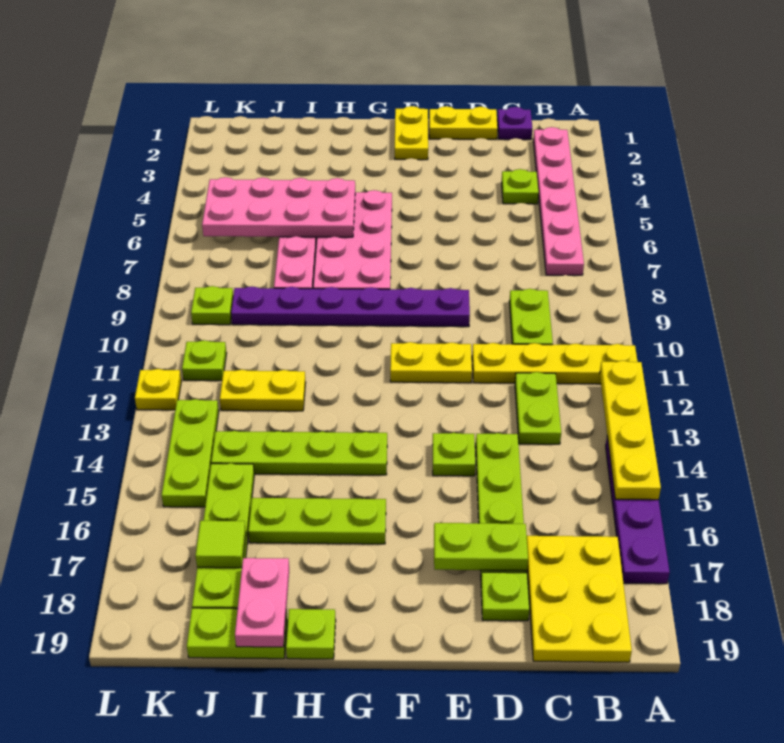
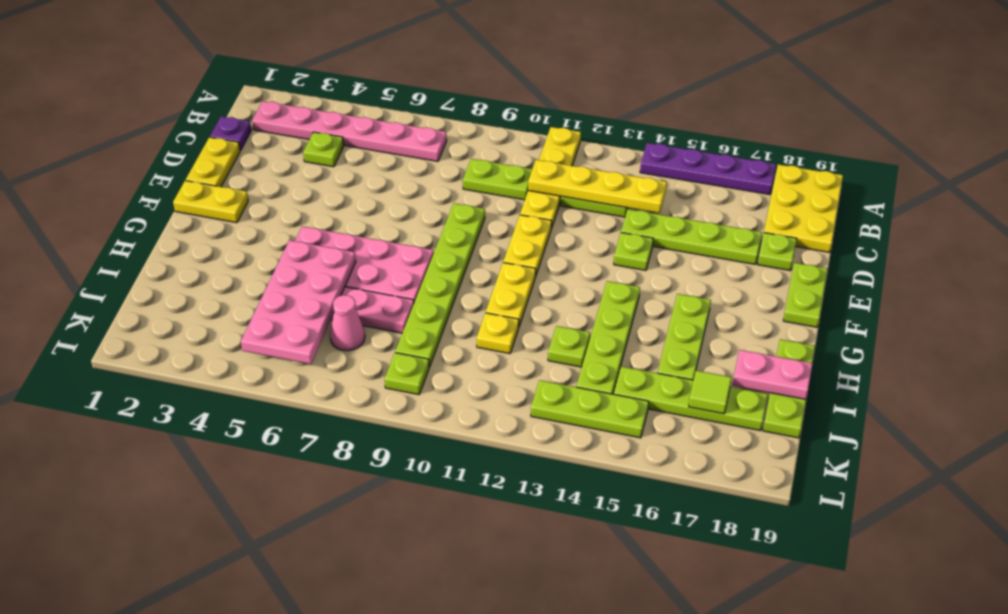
yellow 1x4 plate [600,361,661,500] -> yellow 1x4 plate moved to [528,160,667,213]
yellow 2x3 plate [527,536,632,662] -> yellow 2x3 plate turned to [764,164,843,252]
lime 1x2 plate [434,523,528,571] -> lime 1x2 plate moved to [783,263,828,327]
purple 1x6 plate [231,286,470,327] -> lime 1x6 plate [395,203,485,367]
yellow 1x2 plate [220,370,306,411] -> yellow 1x2 plate moved to [486,263,536,326]
none -> pink 1x1 cone [330,295,365,351]
lime 1x1 plate [182,340,227,381] -> lime 1x1 plate moved to [548,326,590,367]
yellow 1x1 plate [135,369,181,410] -> yellow 1x1 plate moved to [477,313,519,354]

